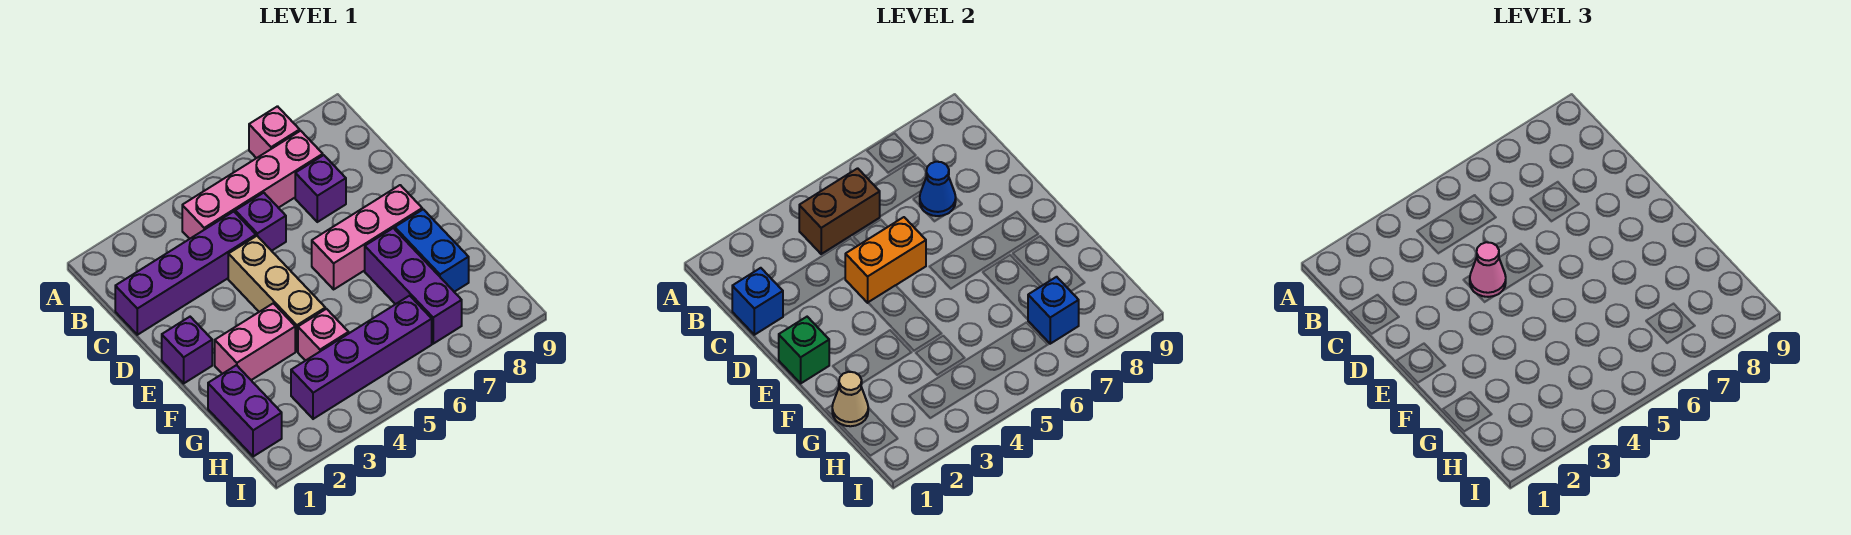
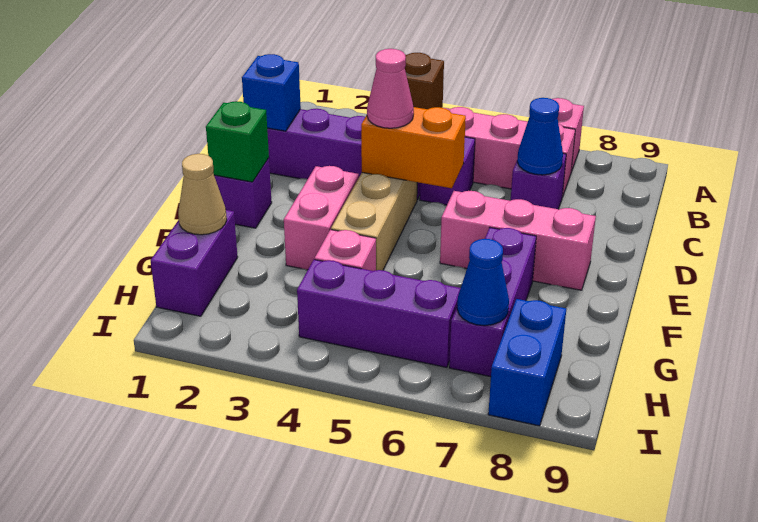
brown 1x2 brick [799,168,880,254] -> brown 1x1 brick [405,53,444,109]
pink 1x2 brick [215,303,295,380] -> pink 1x2 brick turned to [284,166,359,270]
blue 1x2 brick [395,209,469,292] -> blue 1x2 brick moved to [488,299,566,426]
purple 1x4 brick [291,296,432,419] -> purple 1x3 brick [297,260,461,367]
blue 1x1 brick [1028,277,1079,344] -> blue 1x1 cone [457,239,509,326]

